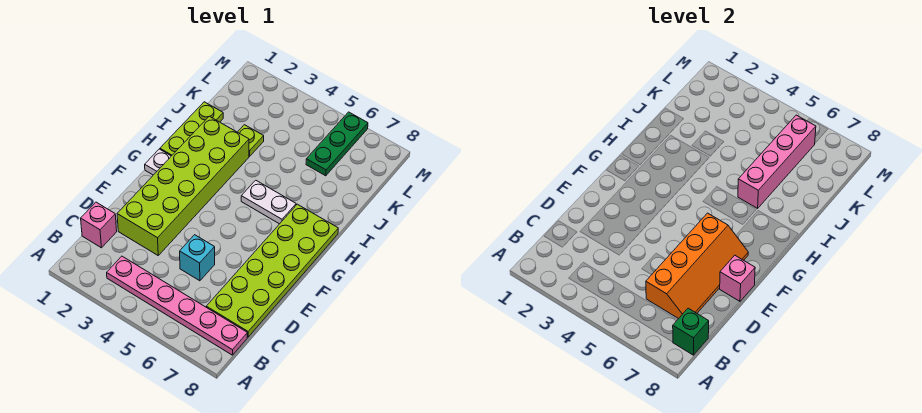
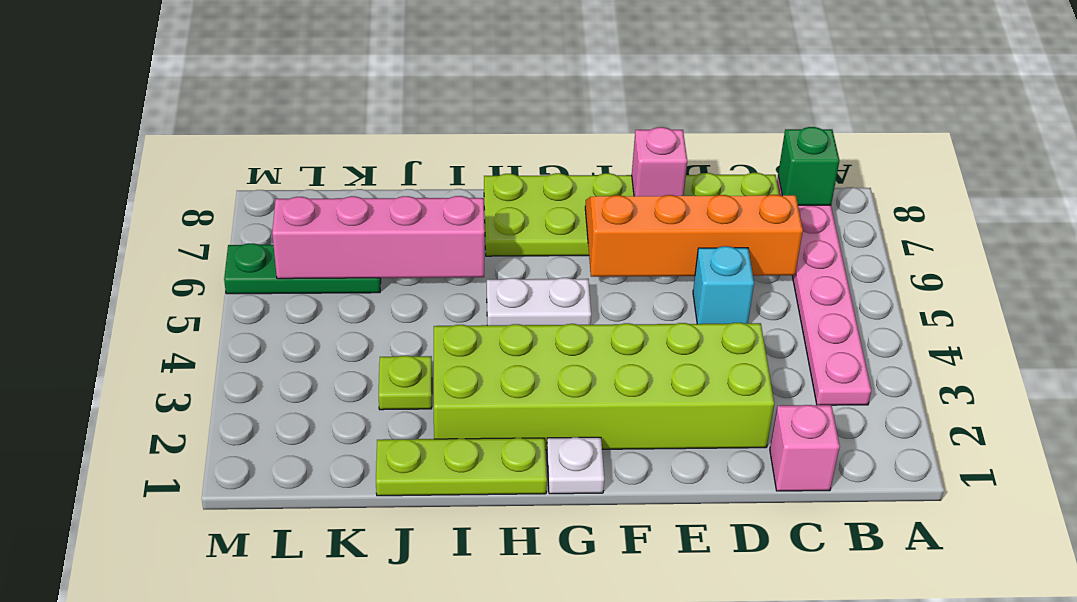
white 1x2 plate [241,180,296,224] -> white 1x2 plate turned to [487,278,591,325]

